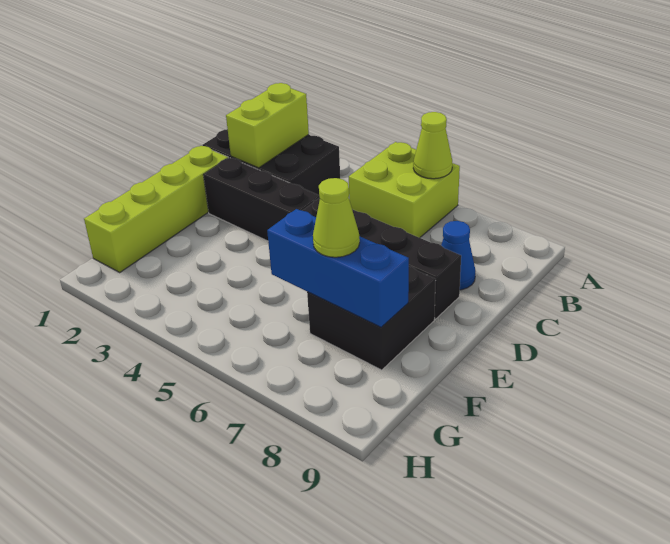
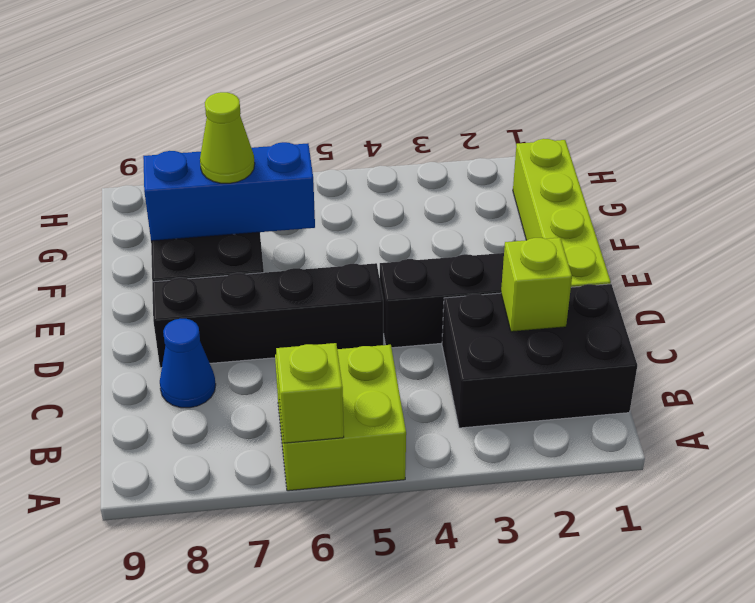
lime 1x1 cone [413,112,452,179] -> lime 1x1 brick [276,343,344,443]
lime 1x2 brick [226,83,309,168] -> lime 1x1 brick [501,238,572,332]

